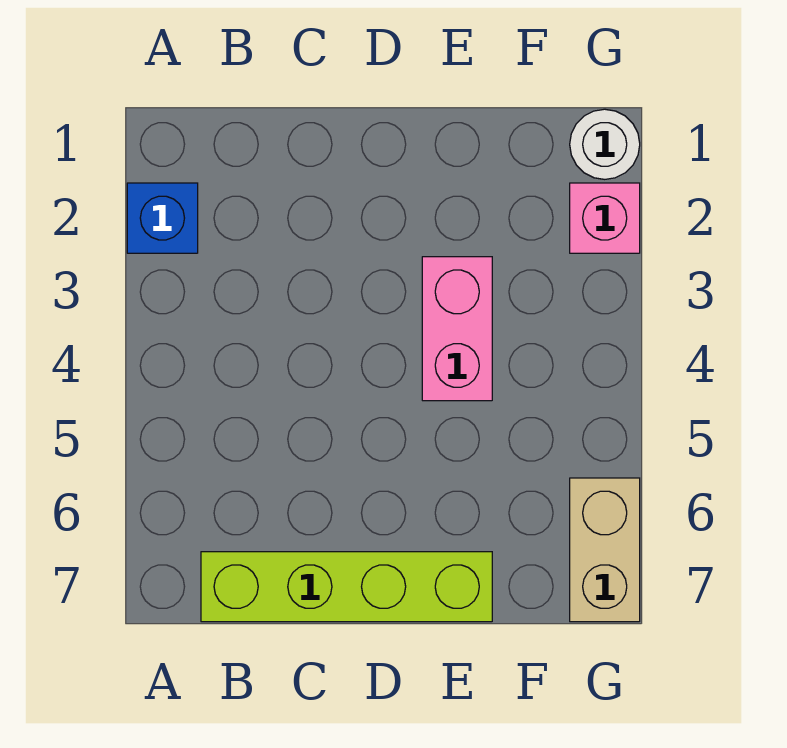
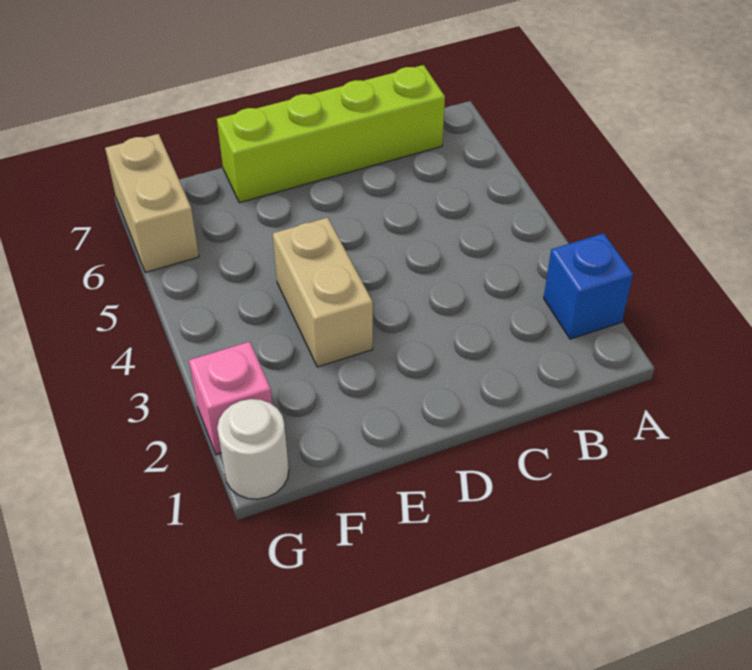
pink 1x2 brick [422,257,492,401] -> tan 1x2 brick [273,218,373,367]

